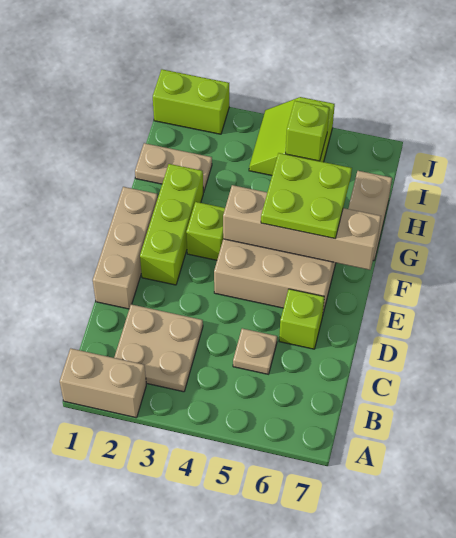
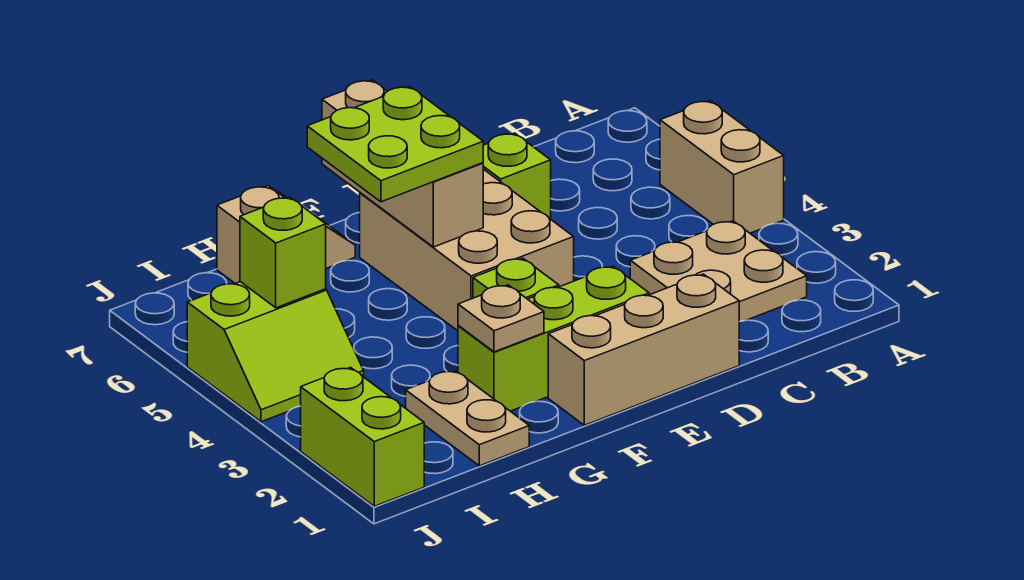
tan 1x2 brick [60,348,146,418] -> tan 1x2 brick moved to [660,101,784,233]
tan 1x1 plate [233,328,277,374] -> tan 1x1 plate moved to [458,285,544,352]
tan 1x4 brick [223,185,381,270] -> tan 1x3 brick [322,80,483,247]

